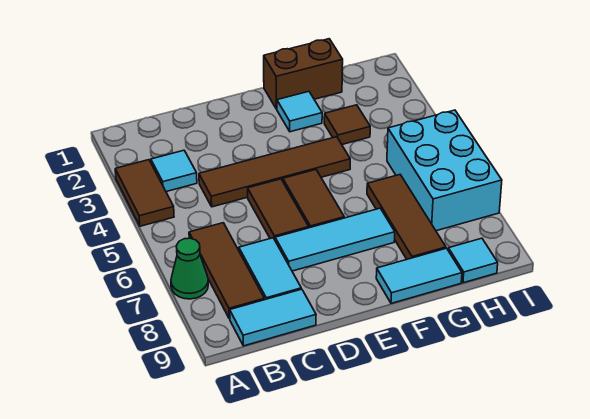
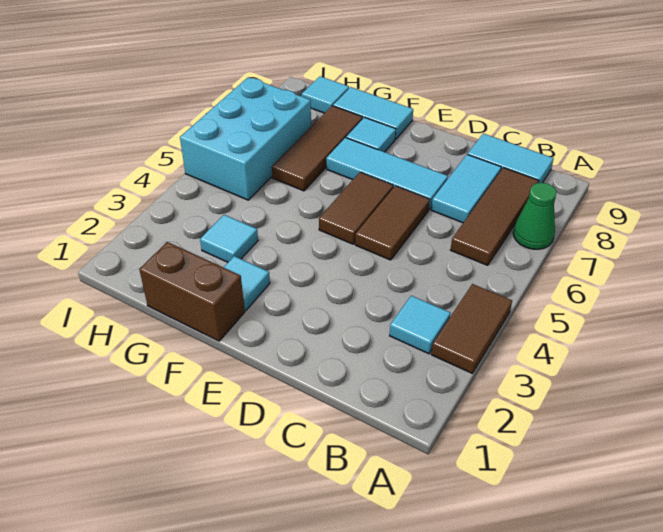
brown 1x4 tile [199,137,350,207] -> none
none -> cyan 1x1 tile [346,117,396,152]
brown 1x1 tile [324,105,370,144] -> cyan 1x1 tile [200,215,258,262]

